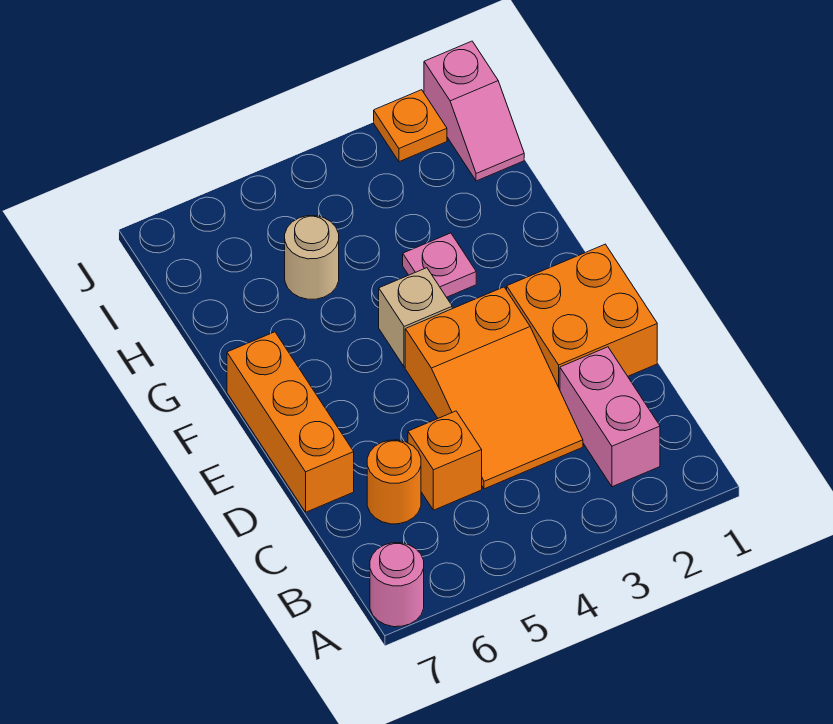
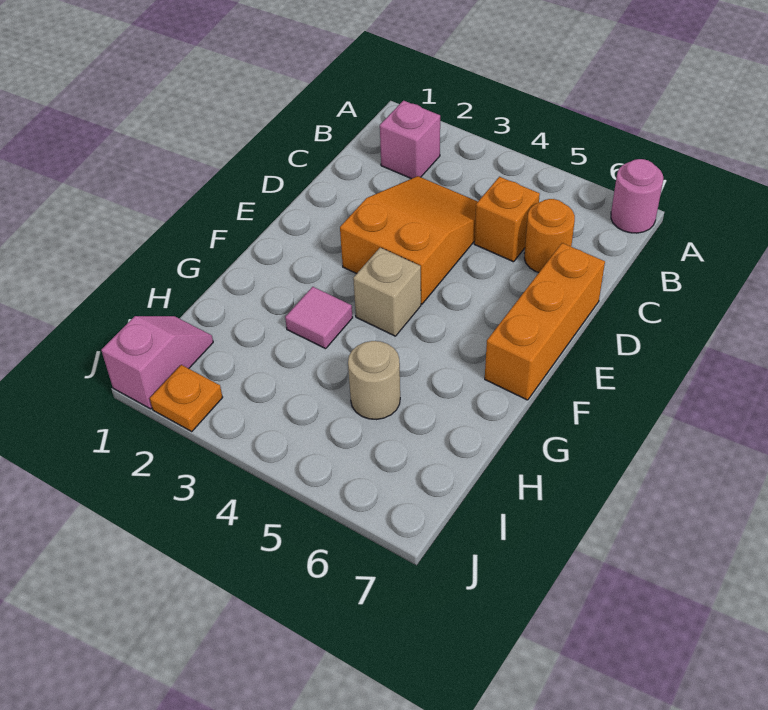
pink 1x2 brick [560,347,660,487] -> pink 1x1 brick [380,101,440,179]
orange 2x2 brick [507,244,657,390] -> none
pink 1x1 plate [403,233,476,297] -> pink 1x1 tile [285,287,353,349]

